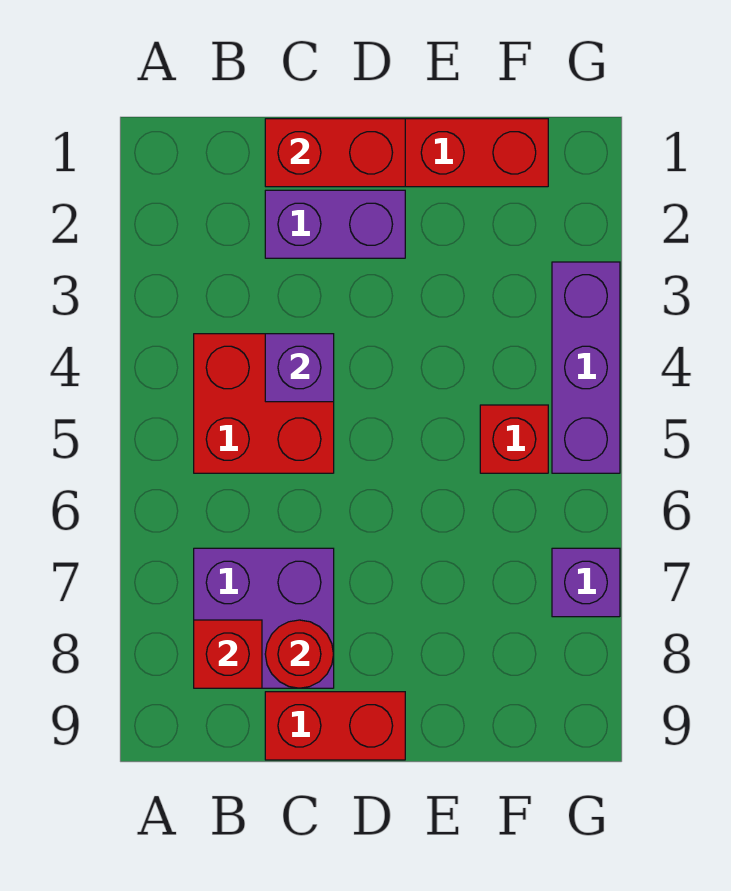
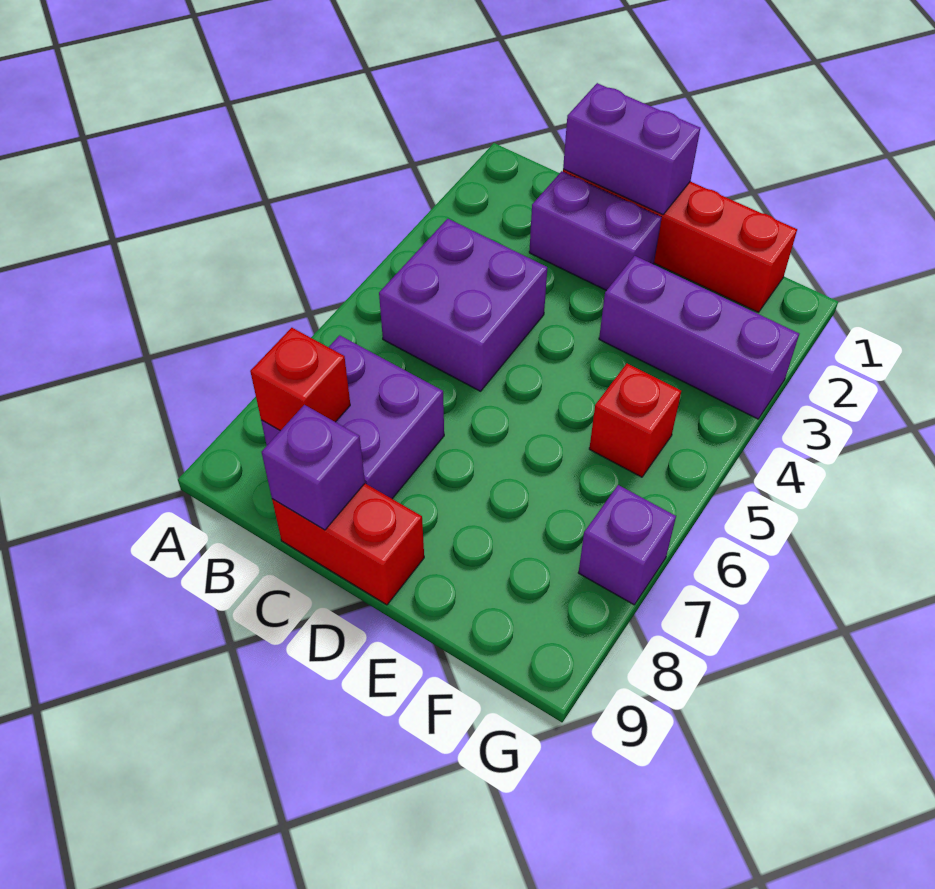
red 2x2 brick [194,334,334,473] -> purple 2x2 brick [379,219,547,391]
red 1x2 brick [265,119,405,187] -> purple 1x2 brick [563,83,700,214]
purple 1x1 brick [265,334,334,402] -> purple 1x1 brick moved to [262,405,365,530]
red 1x1 round brick [265,620,334,688] -> none
purple 1x3 brick [552,262,620,473] -> purple 1x3 brick turned to [599,256,799,419]

